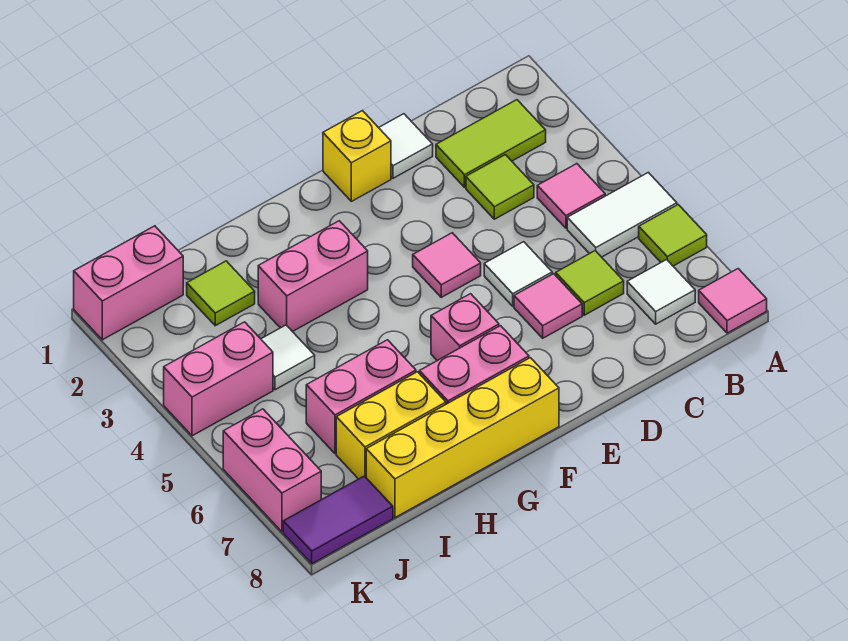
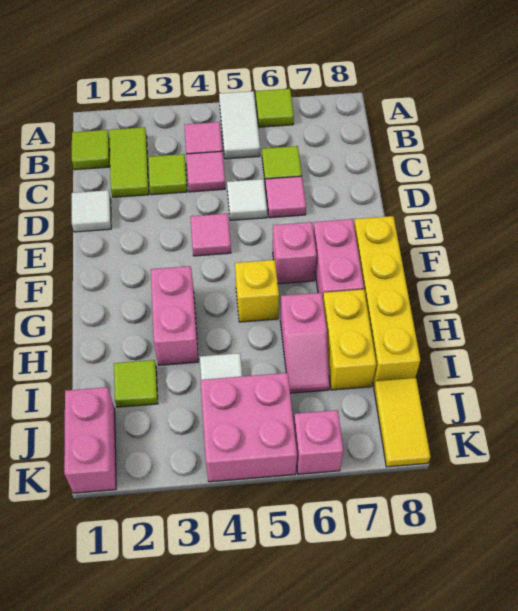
pink 1x1 tile [699,269,767,333] -> pink 1x1 tile moved to [186,151,225,192]
none -> lime 1x1 tile [72,130,110,170]
white 1x1 tile [627,260,695,324] -> none
yellow 1x1 brick [323,111,391,201] -> yellow 1x1 brick moved to [235,260,279,322]
pink 1x2 brick [306,340,416,454] -> pink 1x2 slope [280,293,330,393]
pink 1x2 brick [164,322,273,436] -> pink 2x2 brick [200,373,297,482]
purple 1x2 tile [283,476,393,564] -> yellow 1x2 tile [374,378,431,467]
pink 1x2 brick [223,409,321,532] -> pink 1x1 brick [294,410,343,474]

